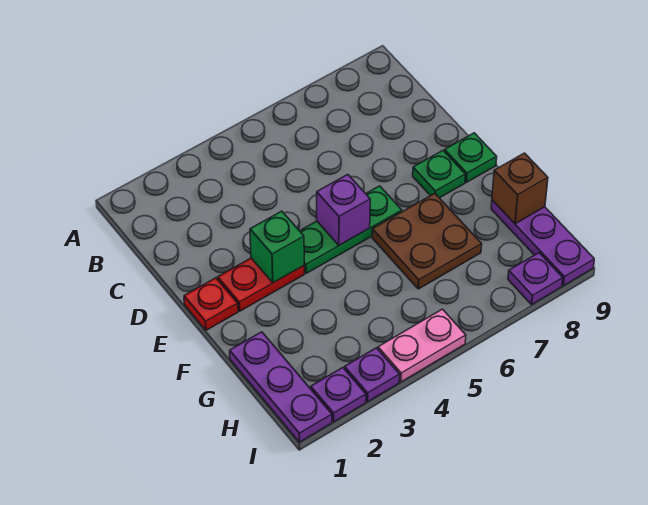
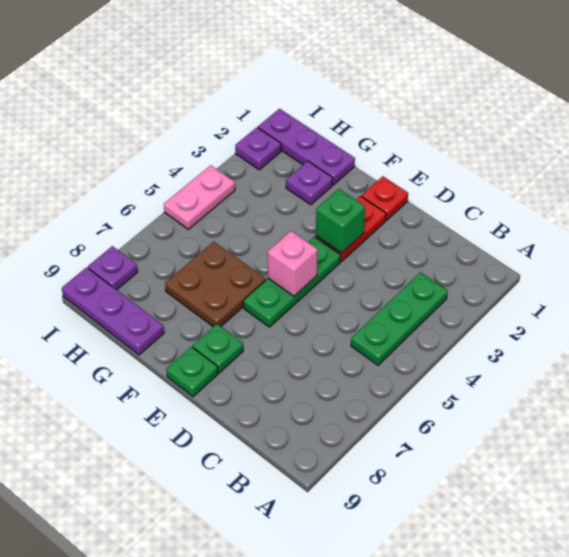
none -> green 1x3 plate [351,272,448,365]
purple 1x1 brick [317,174,370,245] -> pink 1x1 brick [268,231,318,296]
brown 1x1 brick [492,153,548,224] -> none
purple 1x1 plate [345,348,400,402] -> purple 1x1 plate moved to [286,161,333,205]

